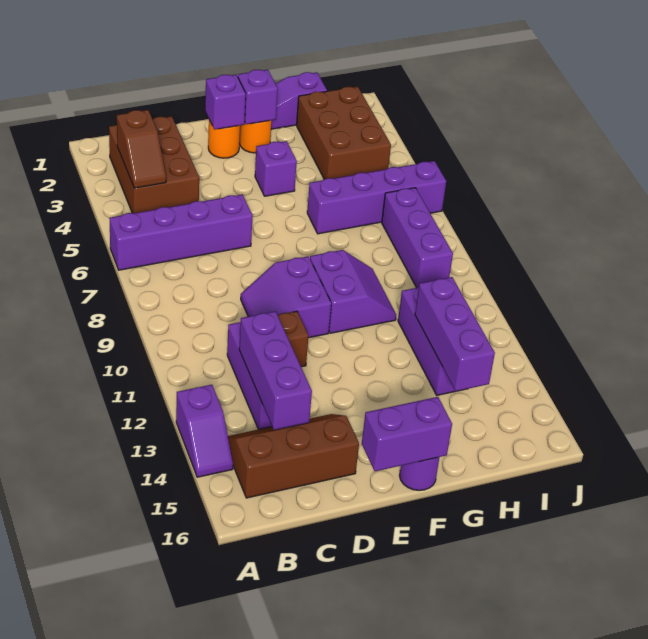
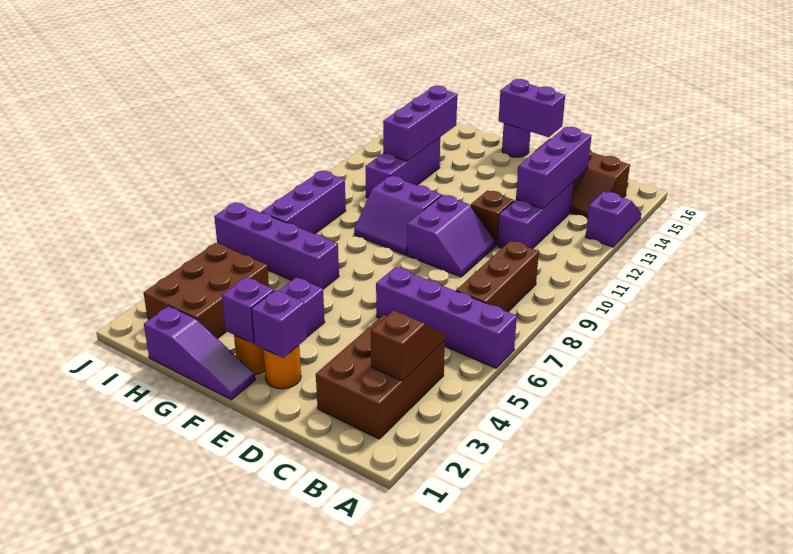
none -> brown 1x3 brick [456,241,539,312]
purple 2x2 slope [310,250,396,333] -> purple 2x2 slope turned to [354,176,442,255]

